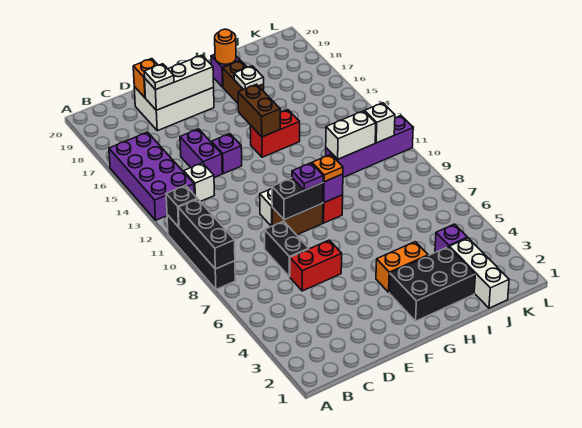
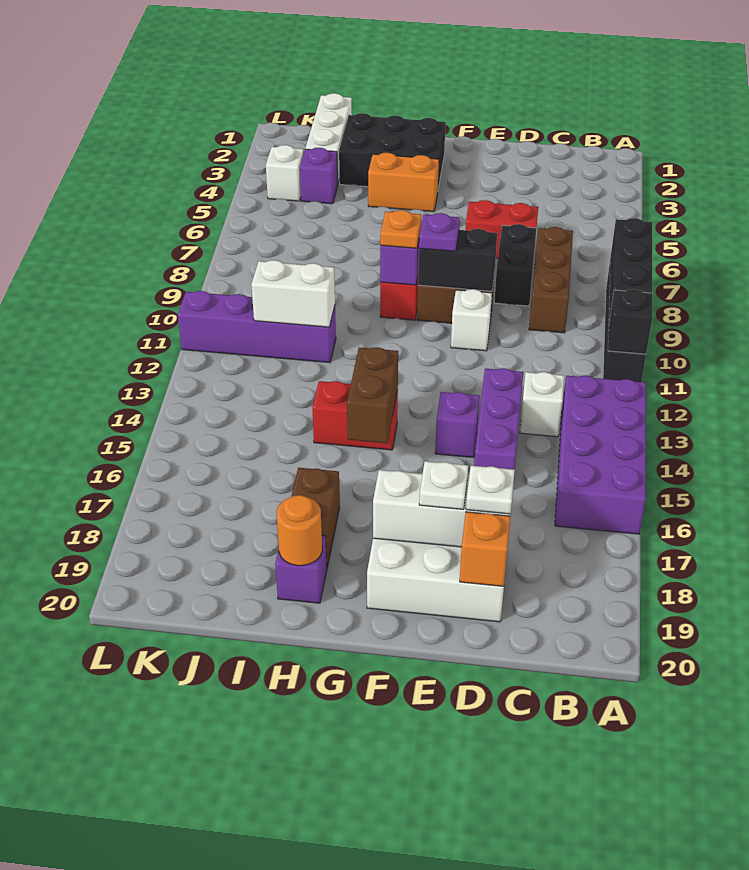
none -> brown 1x3 brick [529,227,573,333]
purple 1x2 brick [180,129,222,177] -> purple 1x3 brick [474,368,523,470]
white 1x1 plate [234,66,264,89] -> white 1x1 plate moved to [419,461,468,509]
white 1x1 brick [364,103,395,143] -> white 1x1 brick moved to [266,145,304,201]

